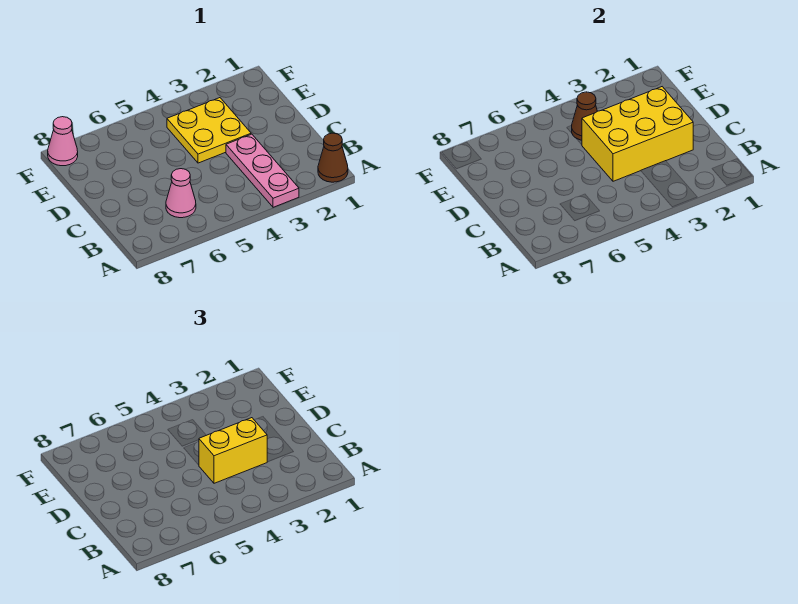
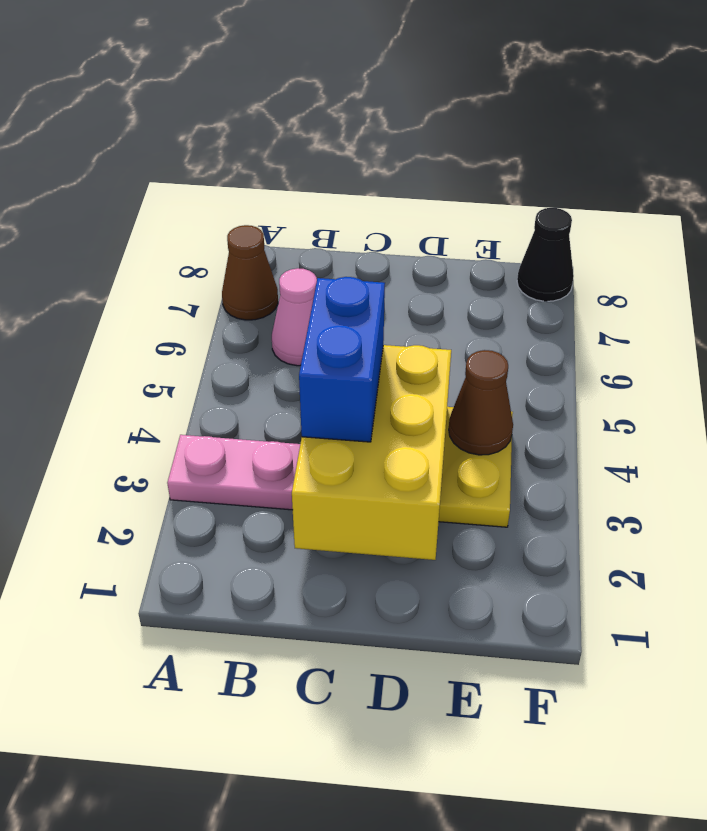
brown 1x1 cone [318,133,348,182] -> brown 1x1 cone moved to [222,225,278,320]
yellow 1x2 brick [199,418,267,483] -> blue 1x2 brick [299,277,385,442]
pink 1x1 cone [48,117,78,166] -> black 1x1 cone [517,208,574,301]

